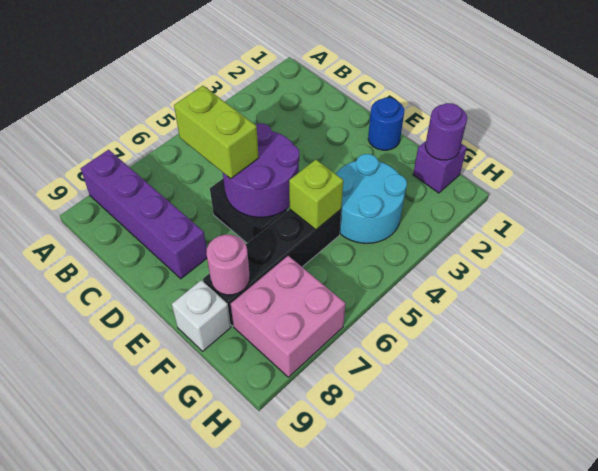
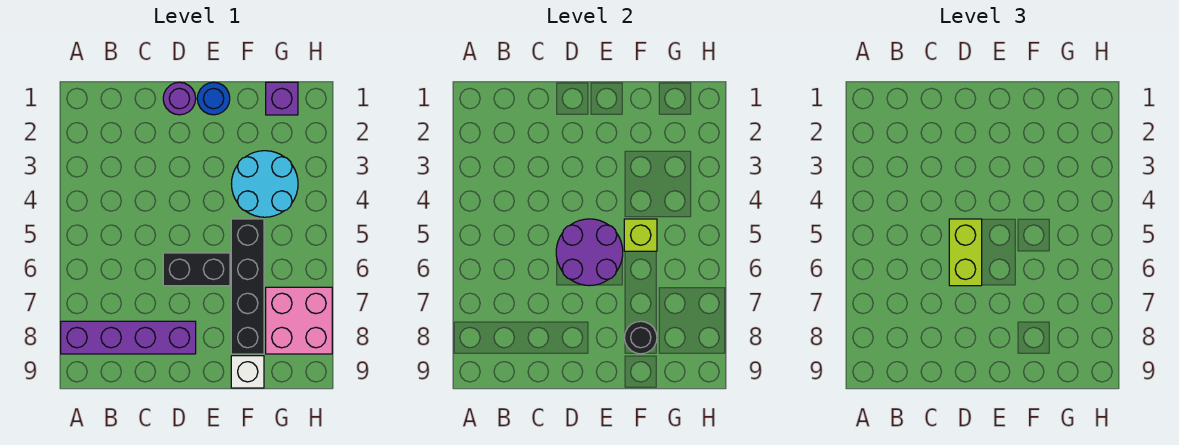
lime 1x2 brick [174,86,259,179] -> lime 1x2 brick turned to [949,219,982,286]
pink 1x1 round brick [206,235,250,295] -> black 1x1 round brick [625,321,657,354]
purple 1x1 round brick [425,103,467,160] -> purple 1x1 round brick moved to [163,82,196,115]

